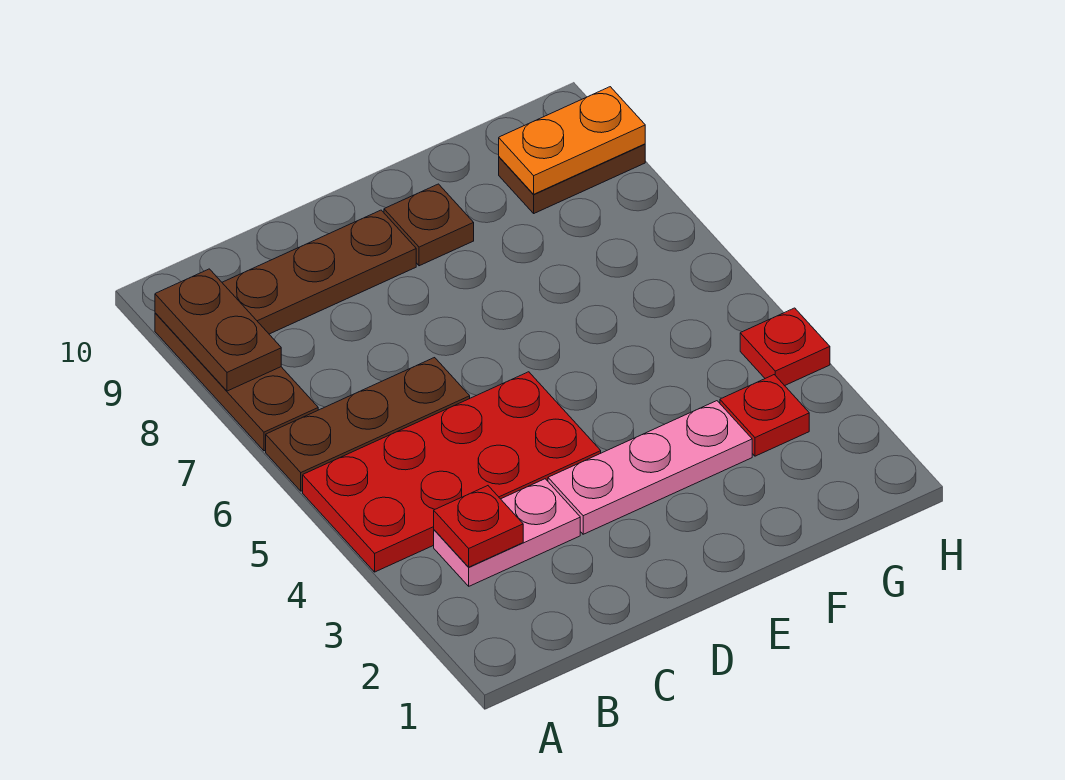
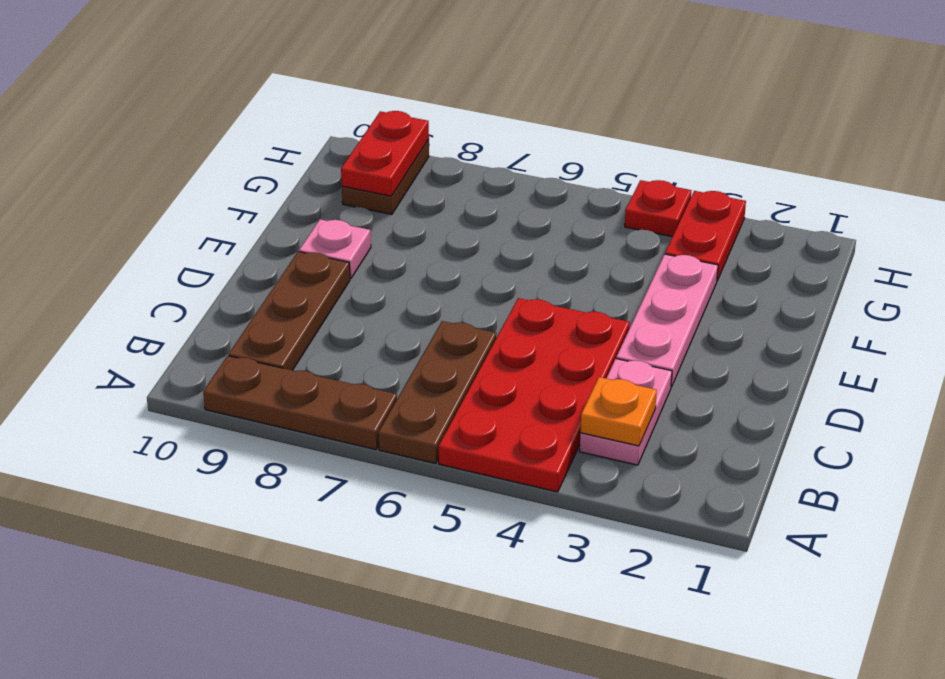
brown 1x2 plate [155,269,281,391] -> none
red 1x1 plate [434,486,523,567] -> orange 1x1 plate [580,377,657,446]
brown 1x1 plate [384,184,474,266] -> pink 1x1 plate [299,219,371,279]
red 1x1 plate [720,375,809,456] -> red 1x2 plate [665,191,746,281]
orange 1x2 plate [499,87,645,194] -> red 1x2 plate [341,111,429,196]

